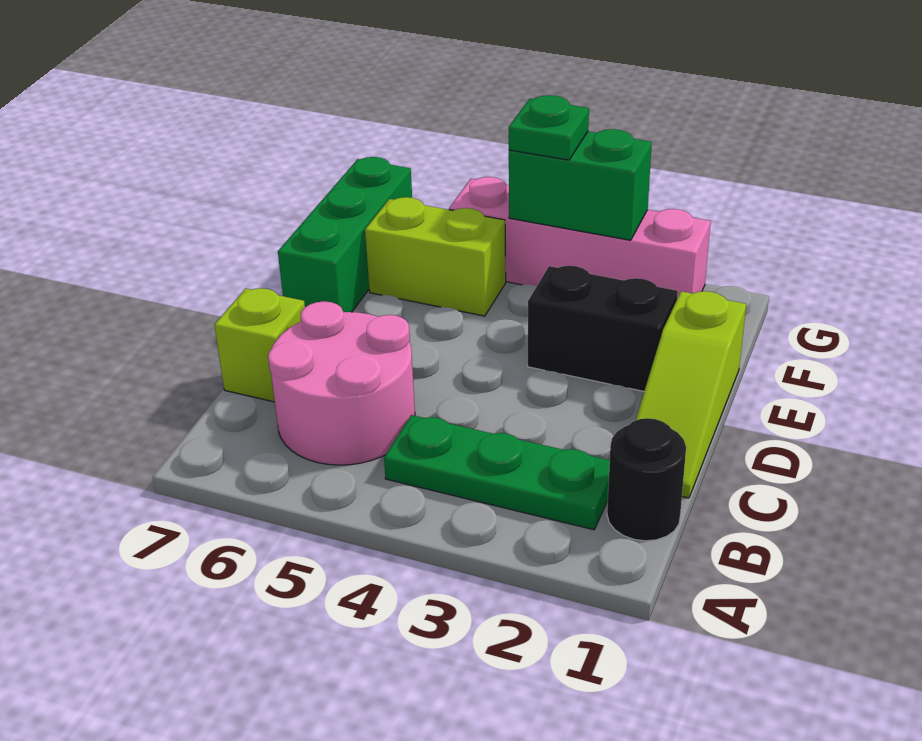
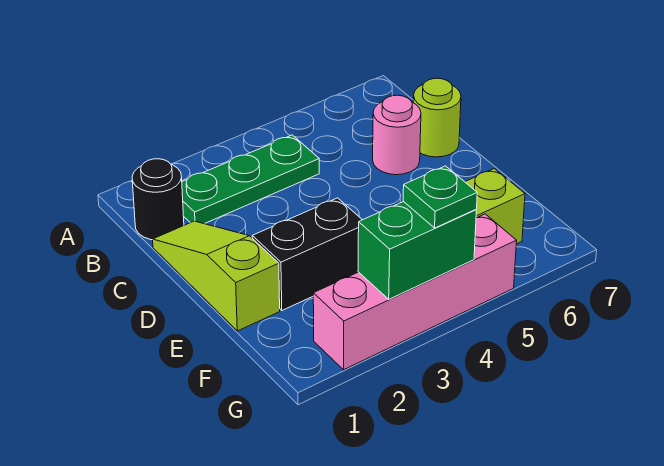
pink 2x2 round brick [268,301,415,465] -> pink 1x1 round brick [373,95,421,175]
lime 1x1 brick [214,288,305,402] -> lime 1x1 round brick [413,78,461,157]
green 1x3 brick [278,157,412,312] -> none

